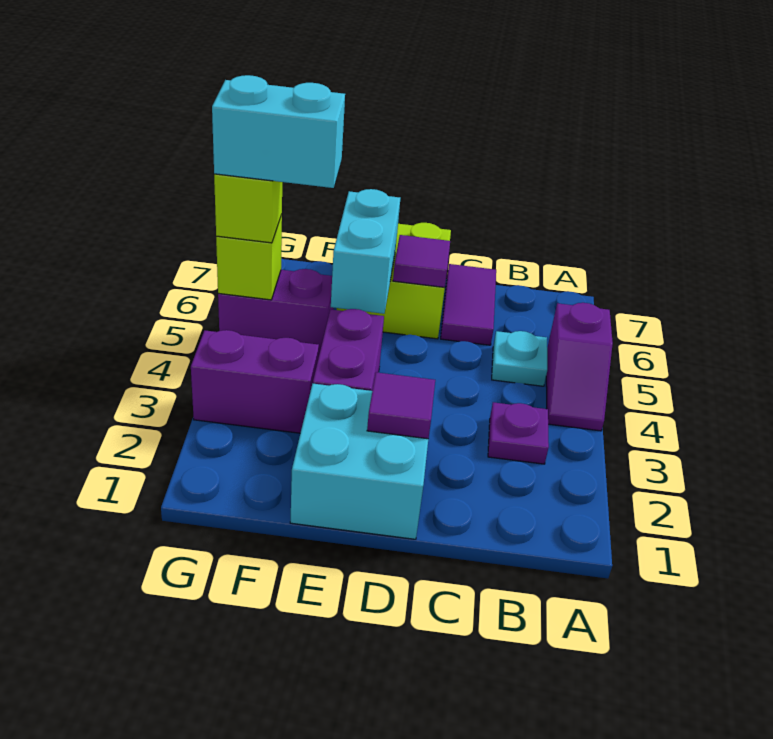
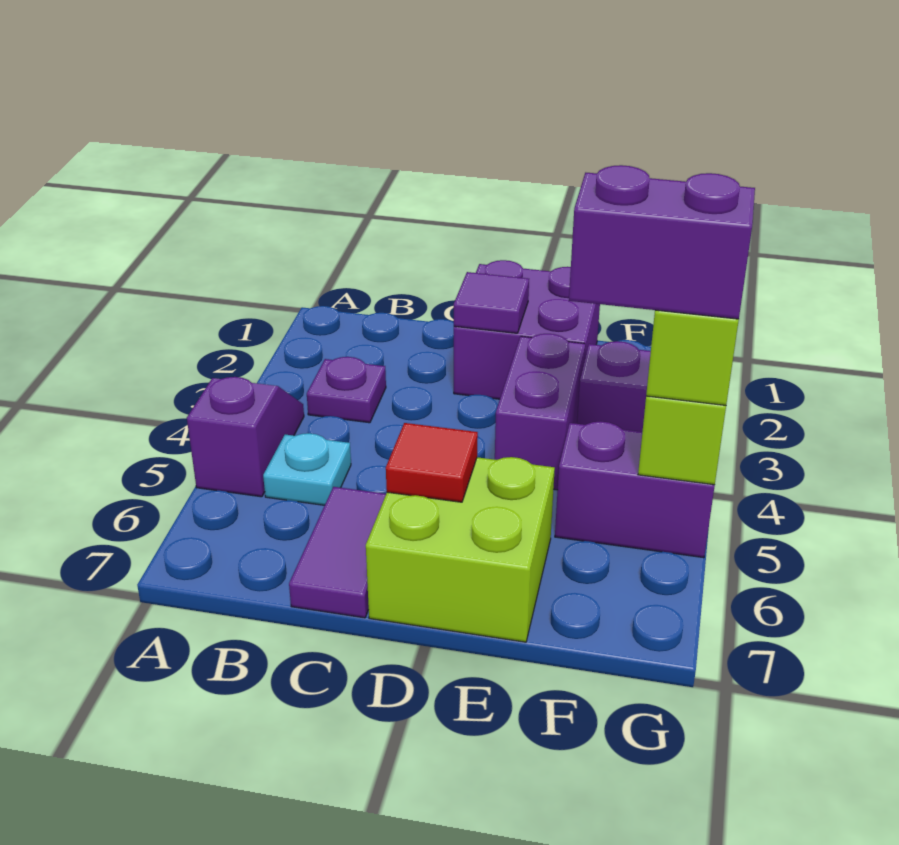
cyan 2x2 brick [290,384,428,539] -> purple 2x2 brick [454,260,600,399]
purple 1x1 tile [393,235,450,287] -> red 1x1 tile [386,423,478,502]
cyan 1x2 brick [331,189,400,314] -> none
cyan 1x2 brick [212,75,345,188] -> purple 1x2 brick [569,165,755,319]

